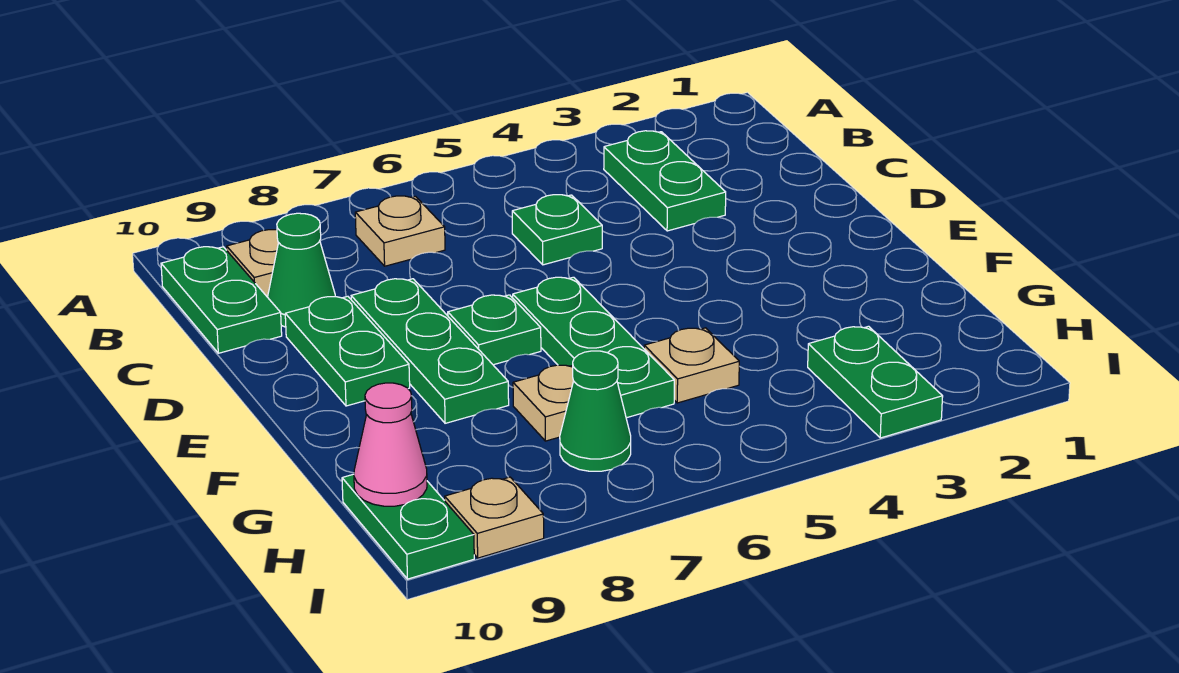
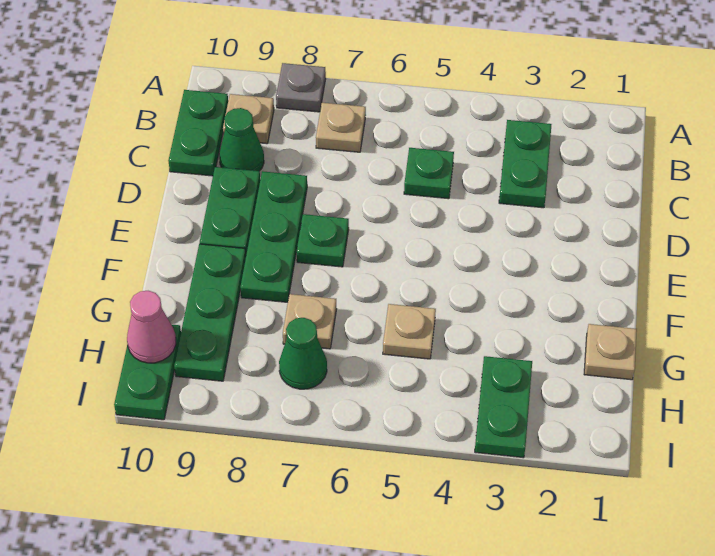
none -> grey 1x1 plate [276,63,326,112]
green 1x3 plate [513,277,674,418] -> green 1x3 plate moved to [174,244,246,381]
tan 1x1 plate [444,477,544,558] -> tan 1x1 plate moved to [584,324,637,380]

